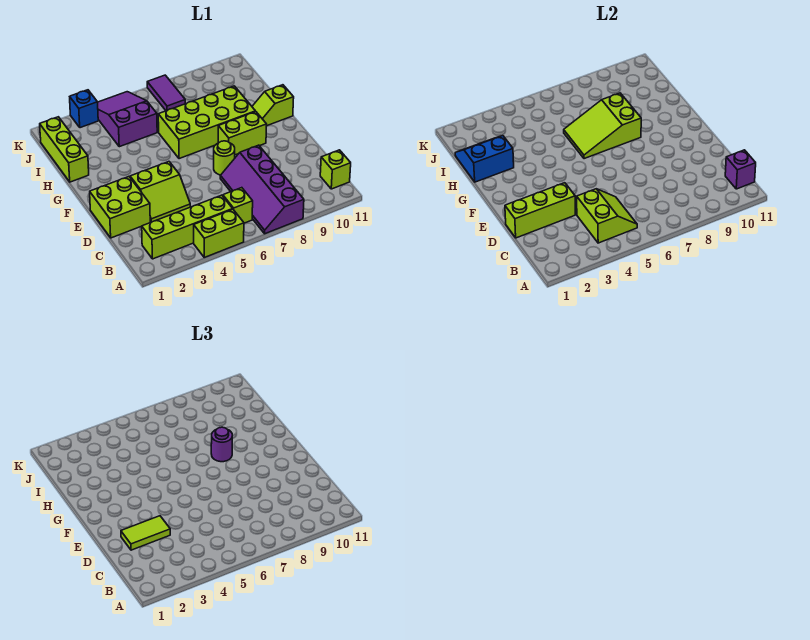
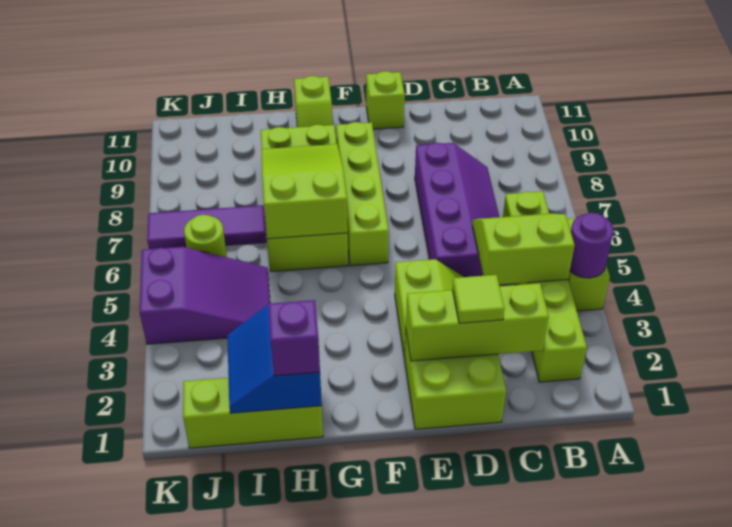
purple 2x4 slope [220,145,304,234] -> purple 2x4 slope turned to [415,143,508,285]
lime 1x1 brick [320,150,351,189] -> lime 1x1 brick moved to [366,71,405,129]
purple 1x1 brick [725,150,756,189] -> purple 1x1 brick moved to [268,300,320,376]
lime 1x3 brick [505,183,575,238] -> lime 1x3 brick turned to [406,283,549,361]
lime 1x2 tile [121,516,170,550] -> lime 1x1 tile [452,275,505,323]
lime 1x1 round brick [214,141,235,175] -> lime 1x1 round brick moved to [184,215,227,257]
lime 1x2 brick [218,112,267,155] -> lime 1x4 brick [336,122,389,266]
lime 2x3 slope [564,93,641,159] -> lime 2x3 slope turned to [261,144,348,239]
purple 1x1 round brick [211,427,232,462] -> purple 1x1 round brick moved to [570,213,614,278]
purple 2x3 slope [98,92,157,147] -> purple 2x3 slope turned to [140,247,270,344]
purple 1x2 tile [147,75,185,111] -> purple 1x3 tile [147,205,266,249]
blue 1x1 brick [70,90,98,128] -> none

